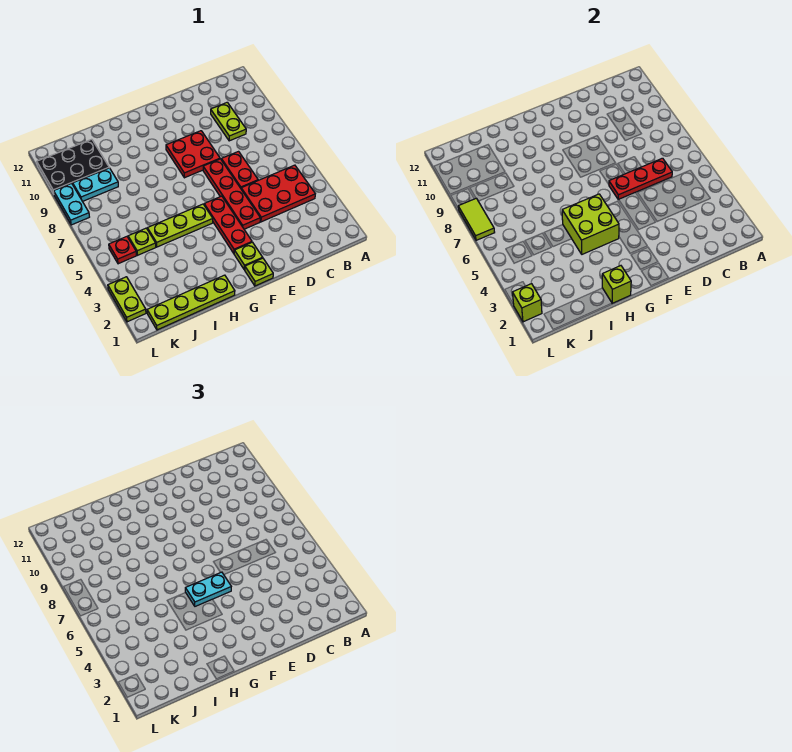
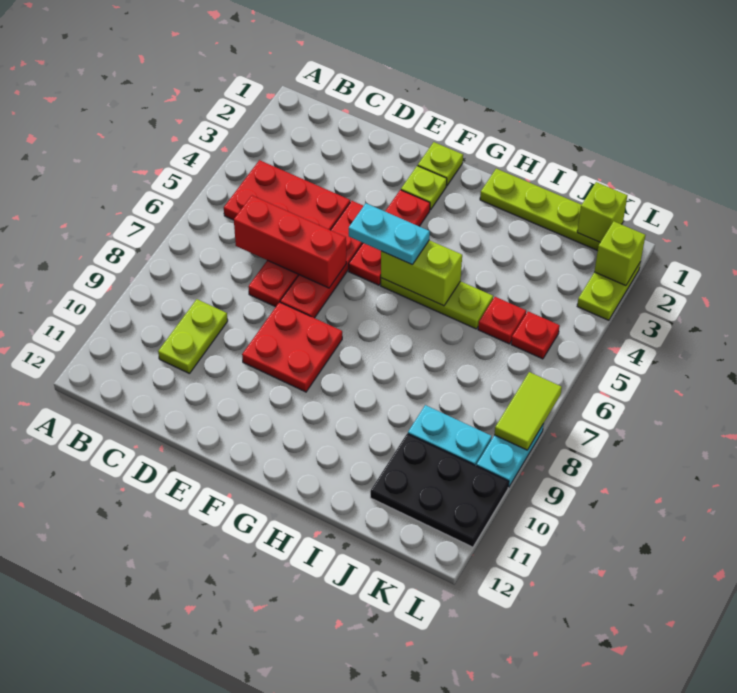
red 1x3 plate [609,158,672,200] -> red 1x3 brick [234,196,346,288]
lime 2x2 brick [562,194,619,254] -> lime 1x2 brick [381,240,462,306]
lime 1x1 brick [602,266,631,303] -> lime 1x1 brick moved to [577,182,627,242]
lime 1x1 plate [128,228,156,255] -> red 1x1 plate [478,297,526,344]

